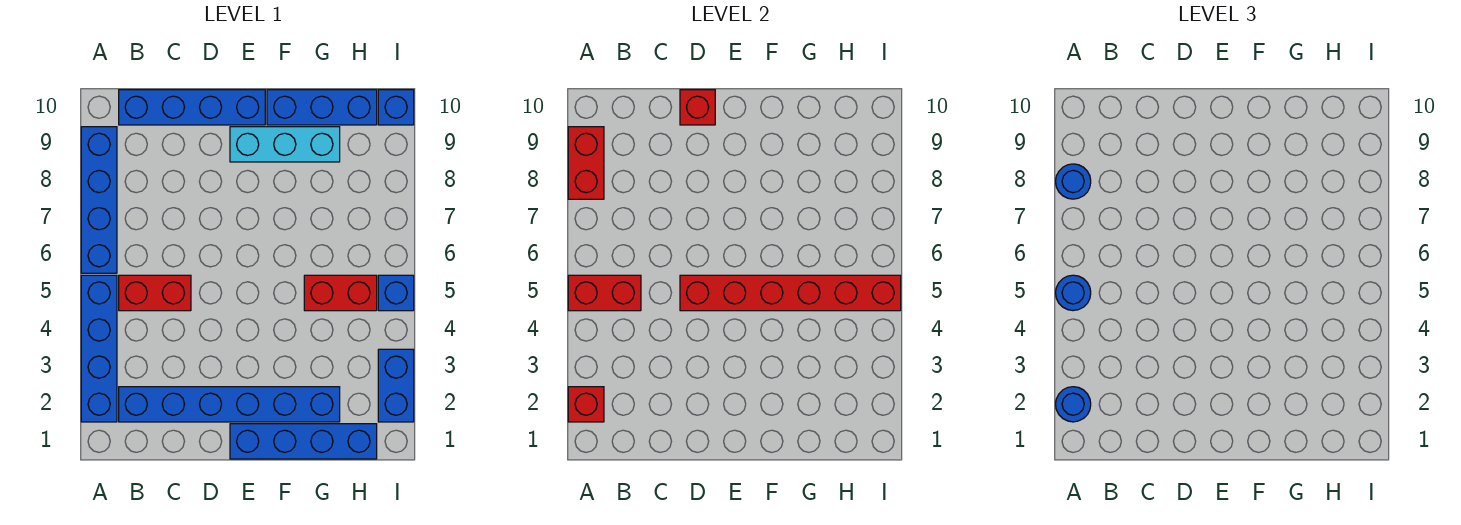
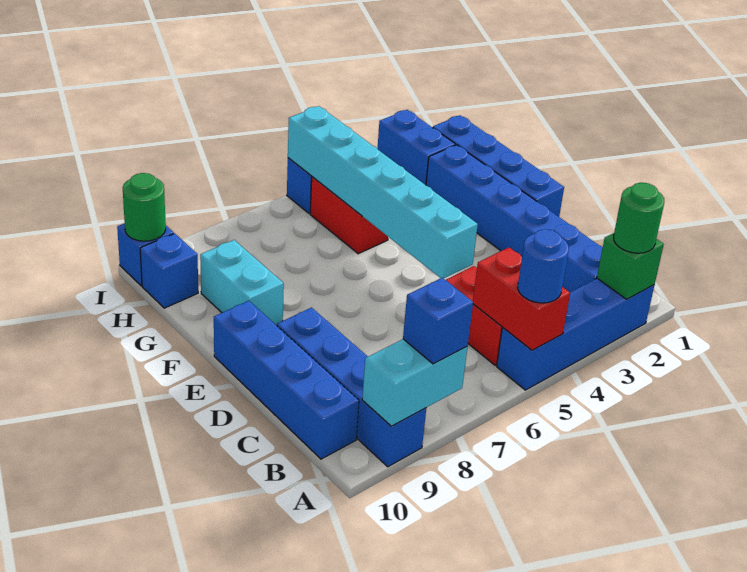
red 1x1 brick [568,387,604,422] -> green 1x1 brick [597,233,664,299]
blue 1x1 round brick [1056,387,1091,422] -> green 1x1 round brick [614,183,664,253]
blue 1x4 brick [81,127,117,273] -> blue 1x4 brick turned to [277,308,426,467]
red 1x2 brick [568,127,604,199] -> cyan 1x2 brick [362,339,467,426]
blue 1x1 round brick [1056,164,1091,199] -> blue 1x1 brick [403,278,473,364]
red 1x6 brick [680,275,901,311] -> cyan 1x6 brick [288,106,478,278]
red 1x1 brick [680,90,715,125] -> none
cyan 1x3 brick [230,127,340,162] -> cyan 1x2 brick [200,240,284,325]
blue 1x3 brick [267,90,377,125] -> blue 1x1 brick [140,233,198,308]
blue 1x2 brick [378,349,414,422] -> blue 1x2 brick turned to [377,110,455,185]
none -> green 1x1 round brick [123,173,166,241]

